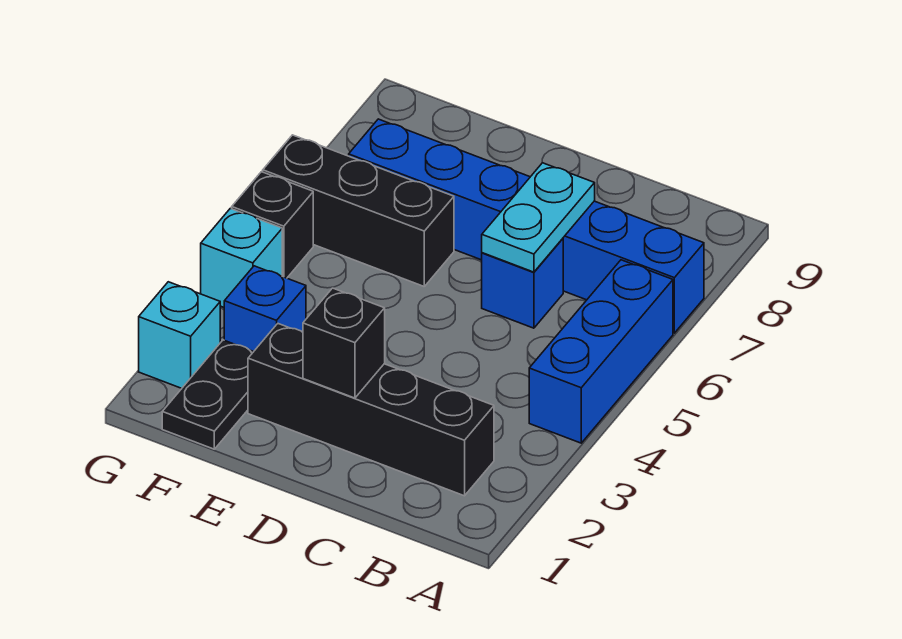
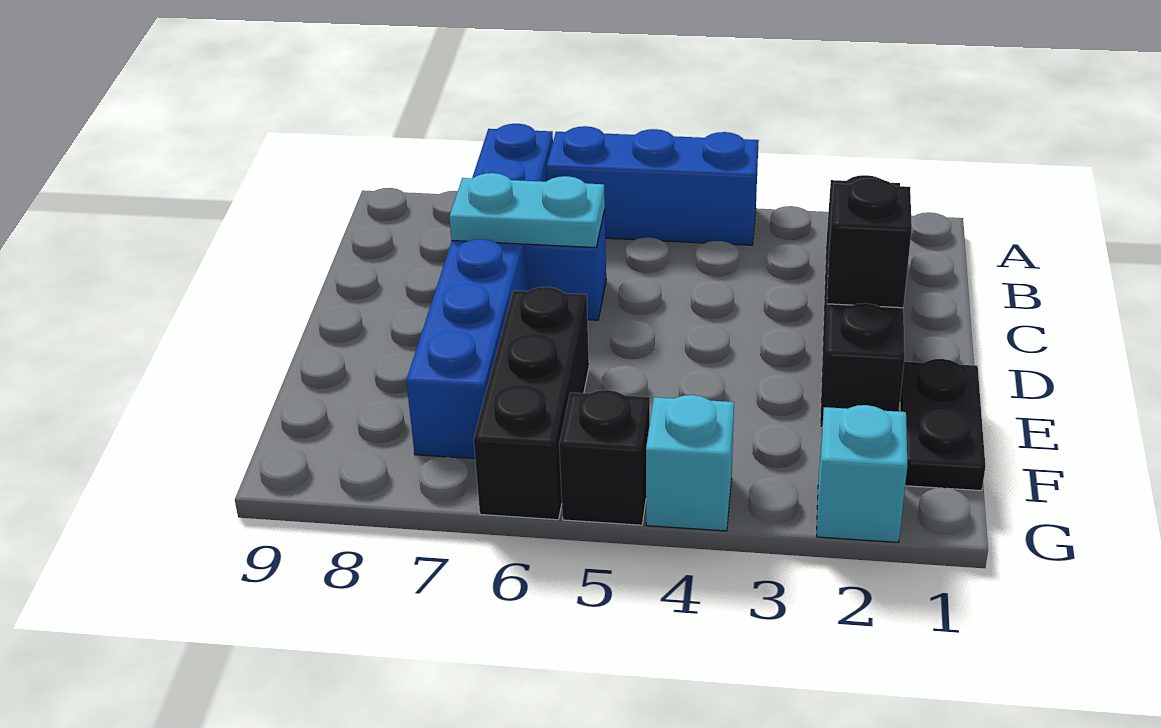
black 1x2 plate [162,340,254,449] -> black 1x2 plate turned to [900,359,985,491]
blue 1x1 brick [224,266,306,351] -> none

